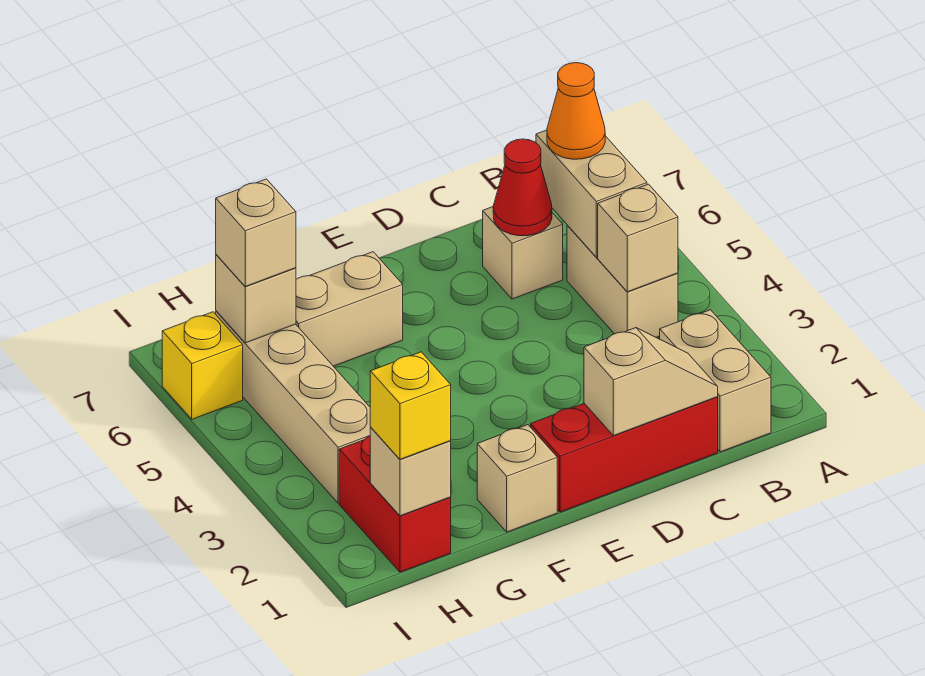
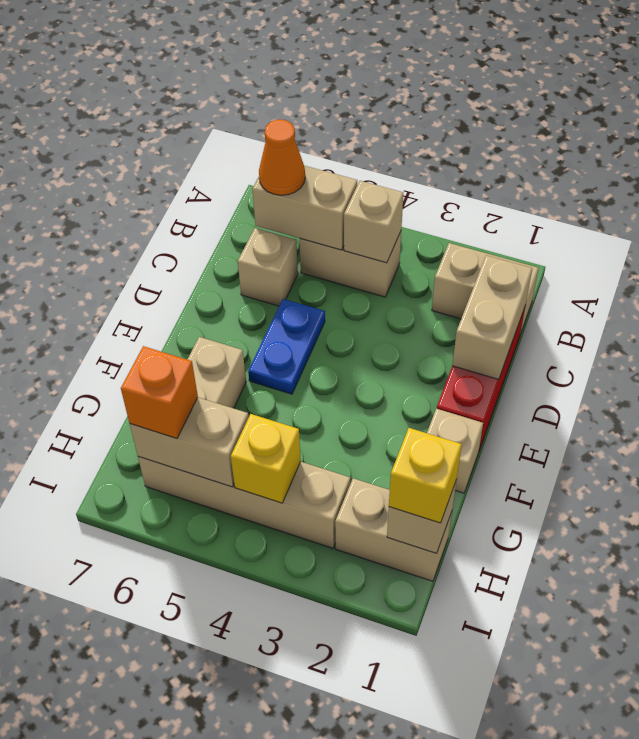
tan 1x2 slope [584,328,718,436] -> tan 1x2 brick [452,255,532,379]
red 1x1 cone [493,139,552,236] -> none
none -> blue 1x2 plate [248,299,325,394]
red 1x2 brick [339,436,451,572] -> tan 1x2 brick [335,478,452,581]
tan 1x1 brick [216,255,296,343] -> tan 1x2 brick [130,397,249,487]
tan 1x1 brick [216,179,296,286] -> orange 1x1 brick [121,346,198,439]
yellow 1x1 brick [162,312,243,419] -> yellow 1x1 brick moved to [231,414,301,503]

